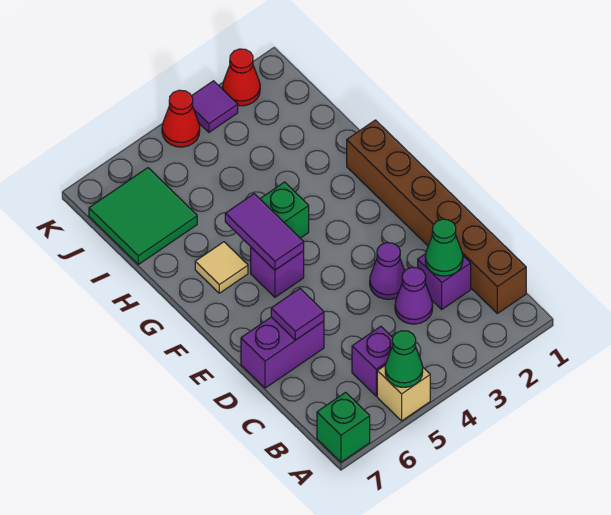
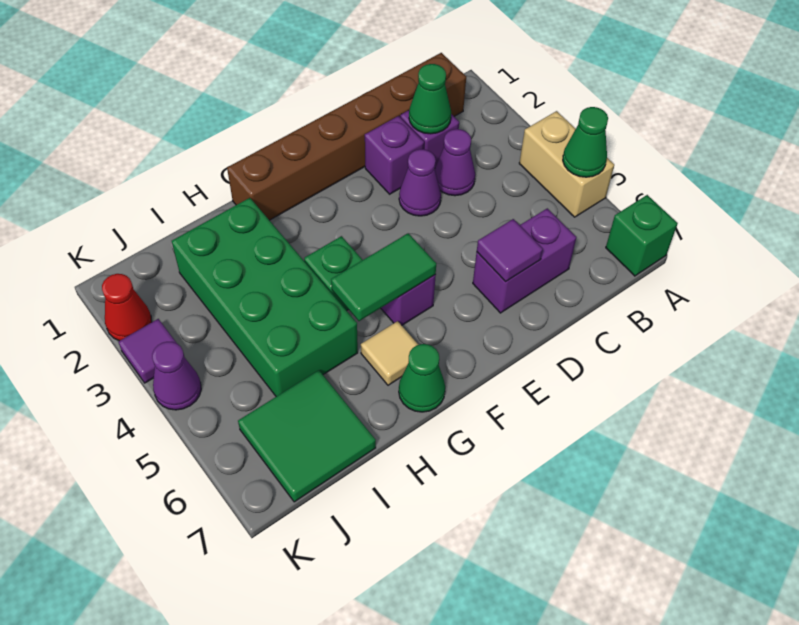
tan 1x1 brick [377,365,430,421] -> tan 1x2 brick [519,111,614,217]
purple 1x1 brick [352,326,393,396] -> purple 1x1 brick moved to [365,116,424,194]
purple 1x2 brick [241,317,324,388] -> purple 1x2 brick turned to [473,208,576,313]
purple 1x2 tile [225,194,304,270] -> green 1x2 tile [331,233,436,321]
none -> green 1x1 cone [399,344,445,412]
none -> green 2x4 brick [172,198,358,396]
red 1x1 cone [162,90,200,147] -> purple 1x1 cone [152,342,201,410]

